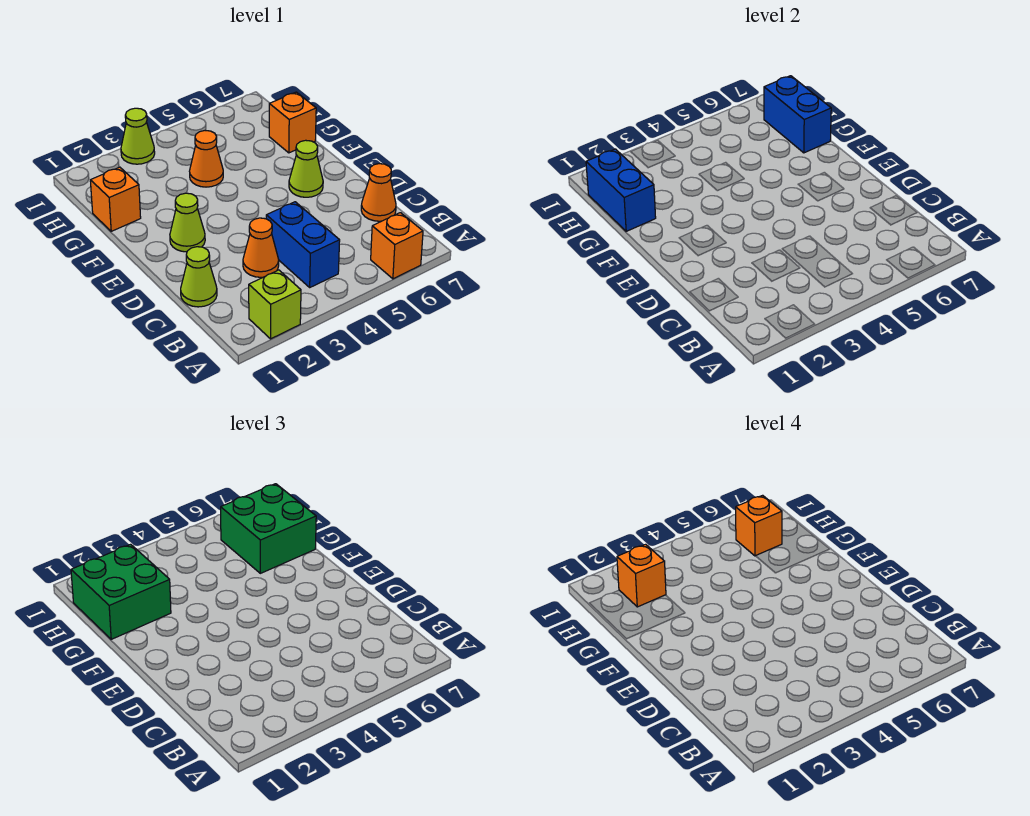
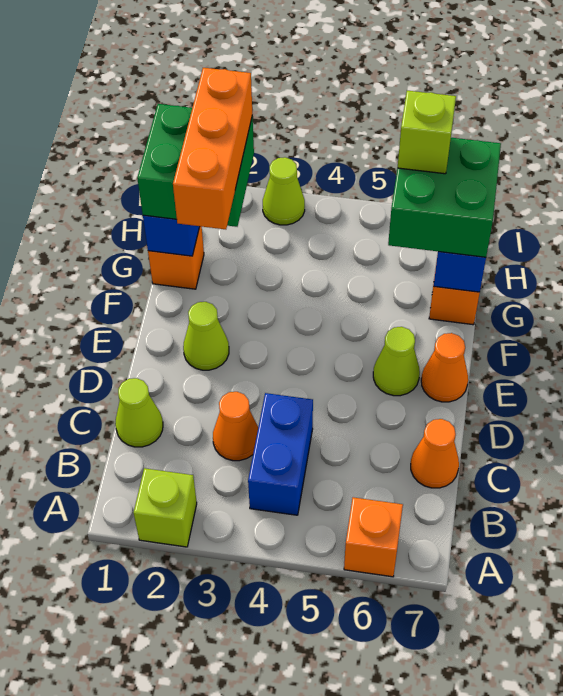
orange 1x1 cone [190,130,223,187] -> orange 1x1 cone moved to [421,333,468,402]
orange 1x1 brick [617,544,666,607] -> orange 1x3 brick [173,68,252,229]
orange 1x1 brick [736,495,782,556] -> lime 1x1 brick [398,91,456,174]

